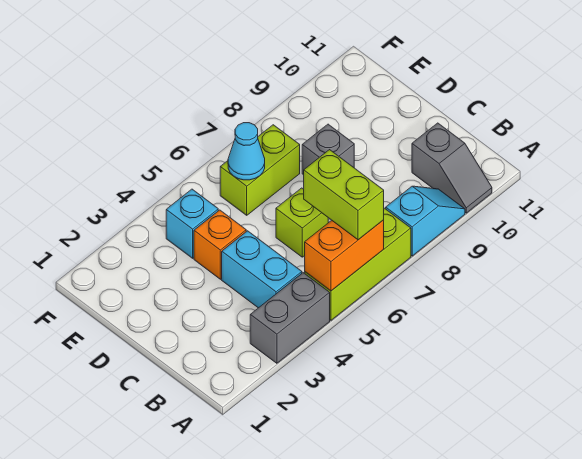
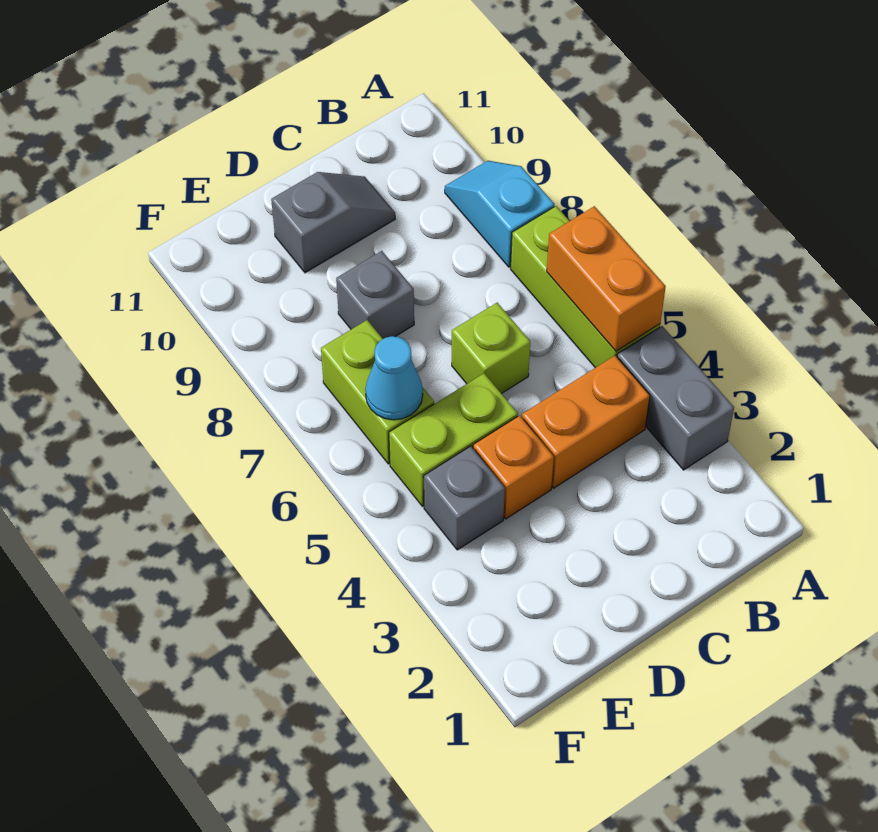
lime 1x2 brick [304,150,384,240] -> lime 1x2 brick moved to [389,373,518,506]
grey 1x2 slope [412,123,492,213] -> grey 1x2 slope moved to [271,172,395,273]
cyan 1x2 brick [222,231,302,308] -> orange 1x2 brick [522,355,650,488]
cyan 1x1 brick [166,189,218,258] -> grey 1x1 brick [424,446,505,550]

